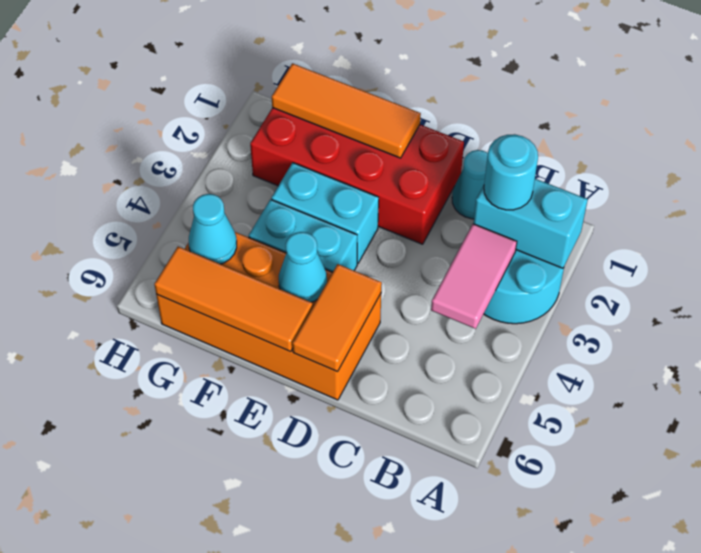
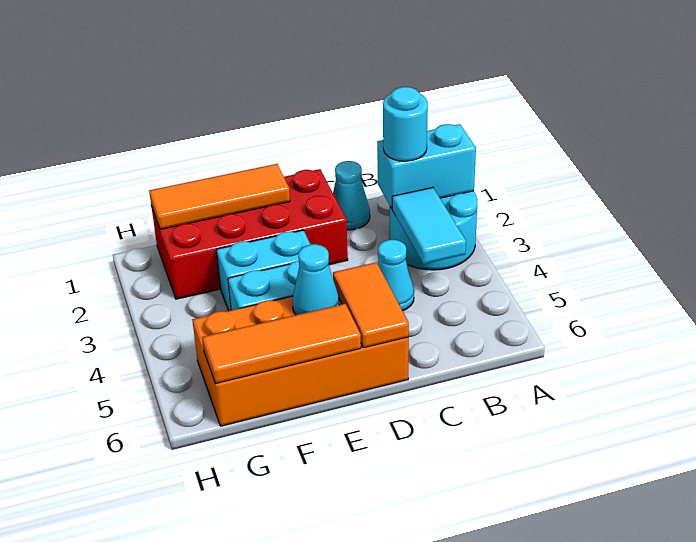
pink 1x2 tile [431,224,517,329] -> cyan 1x2 tile [392,187,466,264]
cyan 1x1 cone [189,194,237,264] -> cyan 1x1 cone moved to [378,240,414,311]

